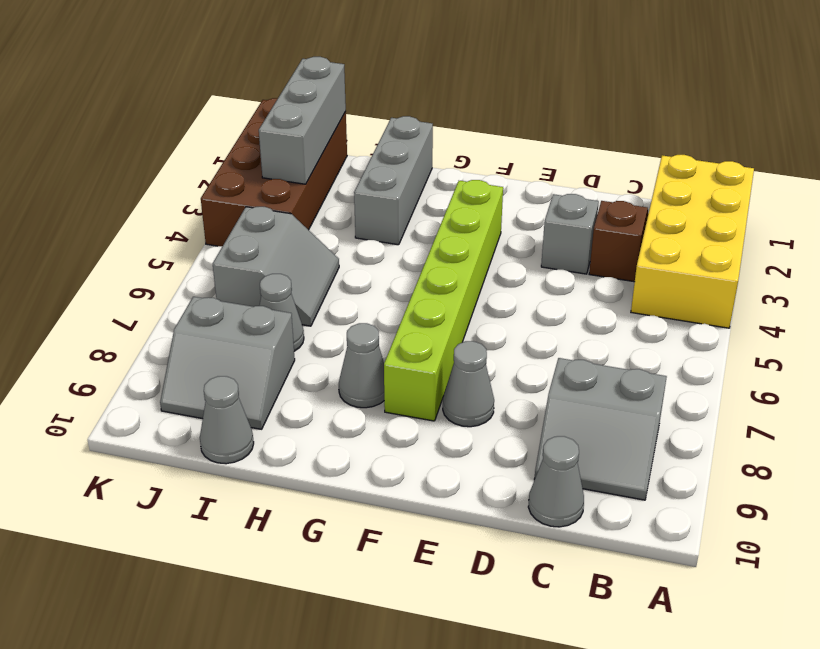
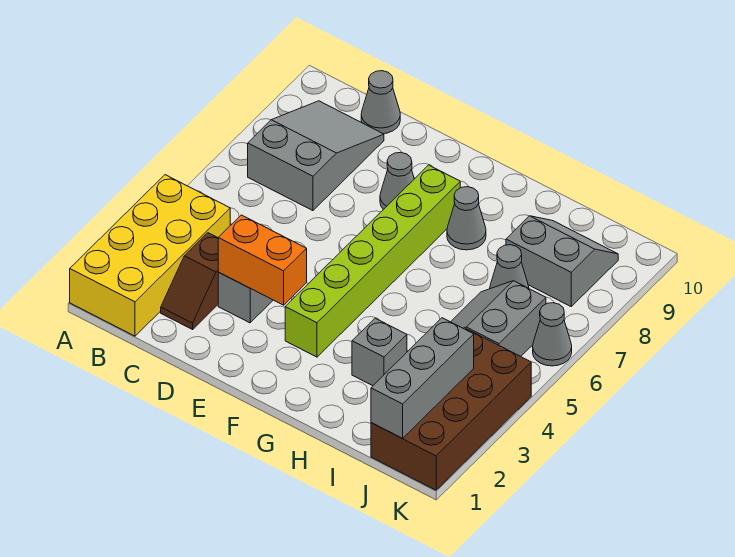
grey 2x2 slope [534,358,667,500] -> grey 2x3 slope [248,101,384,211]
none -> orange 1x2 brick [218,215,307,305]
grey 1x3 brick [354,116,433,245] -> grey 1x1 brick [352,318,407,386]
grey 1x1 cone [200,376,254,464] -> grey 1x1 cone moved to [533,303,572,366]

